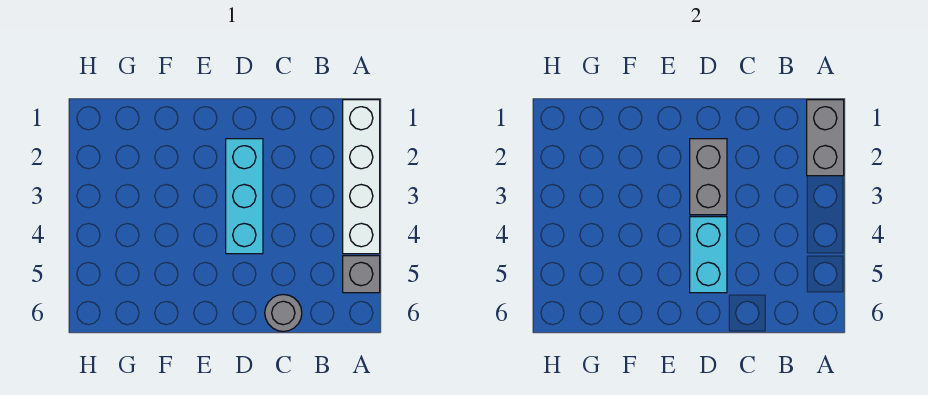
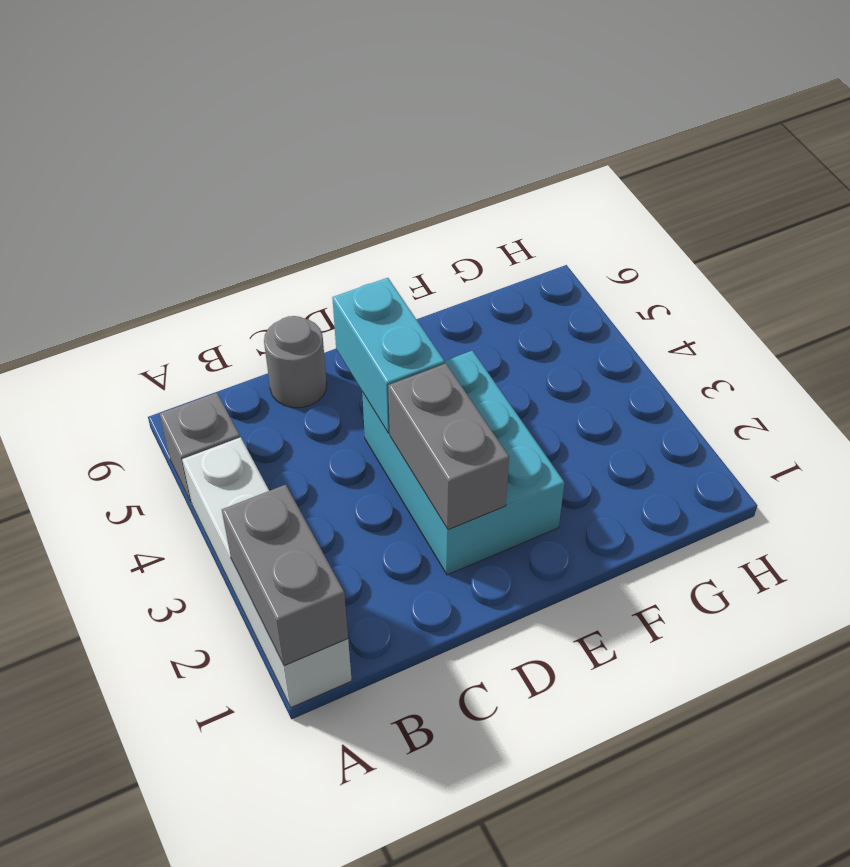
cyan 1x3 brick [226,139,263,254] -> cyan 2x3 brick [362,351,564,575]

